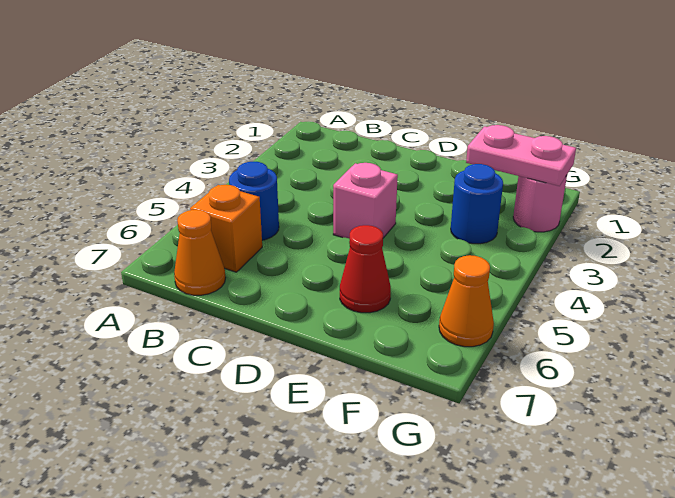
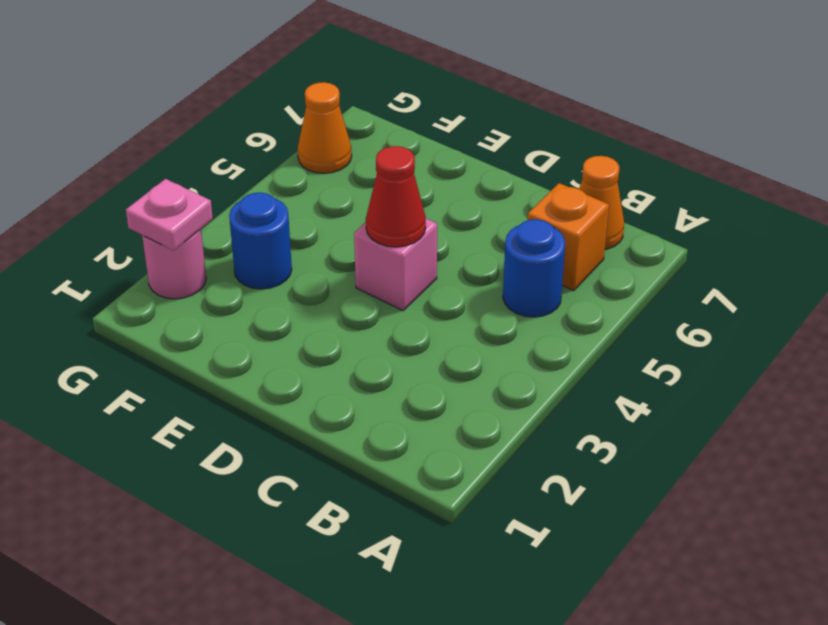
red 1x1 cone [340,225,391,313] -> red 1x1 cone moved to [366,146,426,247]
pink 1x2 plate [466,125,576,186] -> pink 1x1 plate [126,179,213,251]

